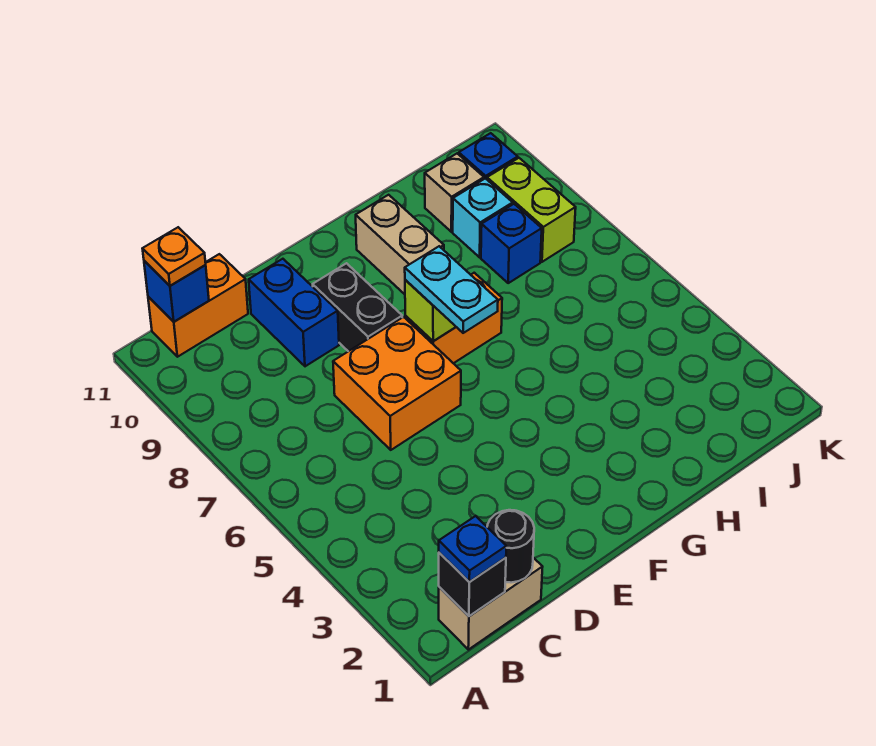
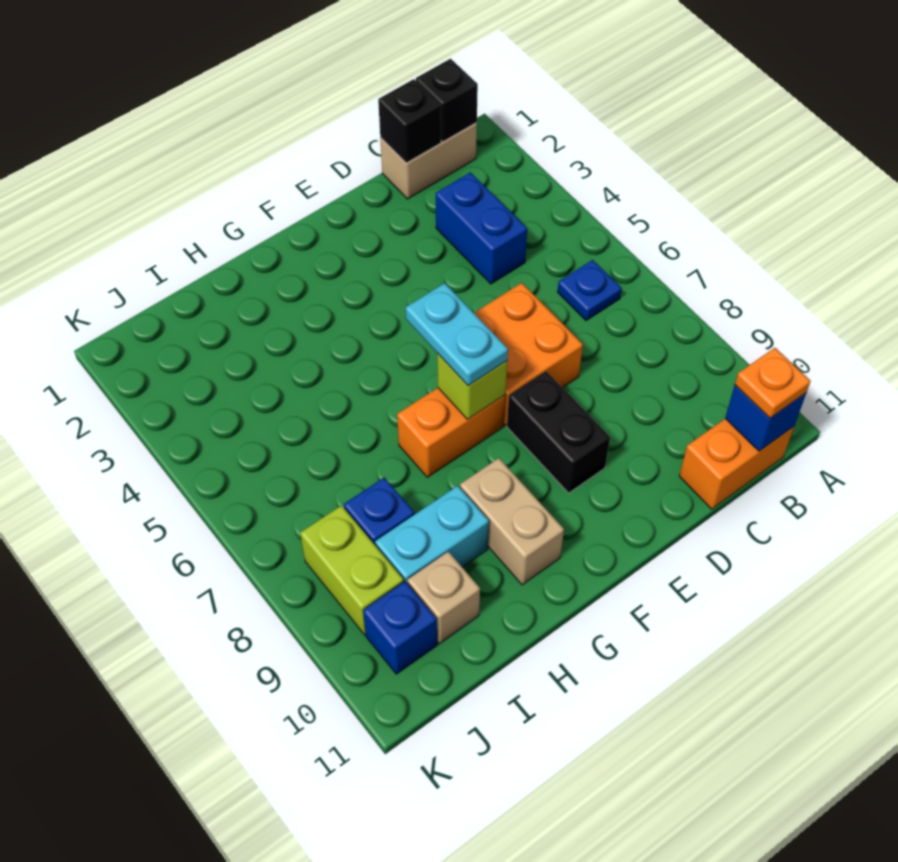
blue 1x1 plate [439,516,506,582] -> blue 1x1 plate moved to [558,260,622,320]
black 1x1 round brick [487,510,534,583] -> black 1x1 brick [378,79,441,163]
blue 1x2 brick [249,259,339,366] -> blue 1x2 brick moved to [436,172,527,284]
cyan 1x1 brick [453,178,513,257] -> cyan 1x2 brick [375,486,489,583]

